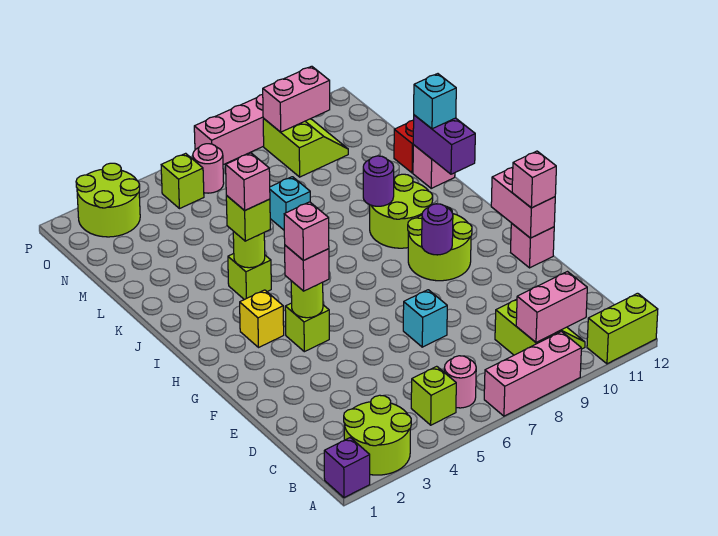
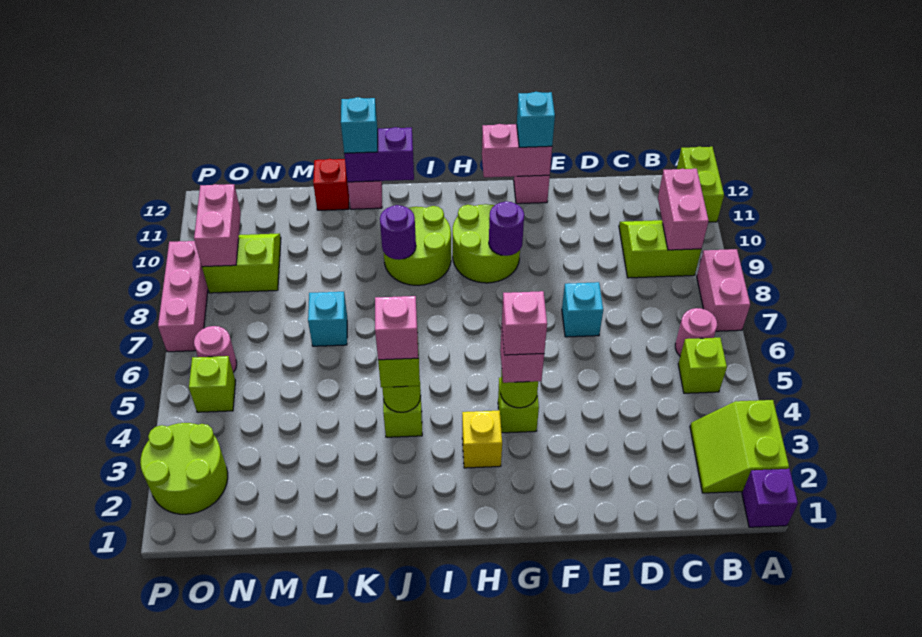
lime 2x2 round brick [344,395,411,475] -> lime 2x2 slope [690,400,789,493]
pink 1x3 brick [484,332,581,416] -> pink 1x2 brick [697,249,750,331]
pink 1x1 brick [512,151,556,208] -> cyan 1x1 brick [517,92,555,147]

